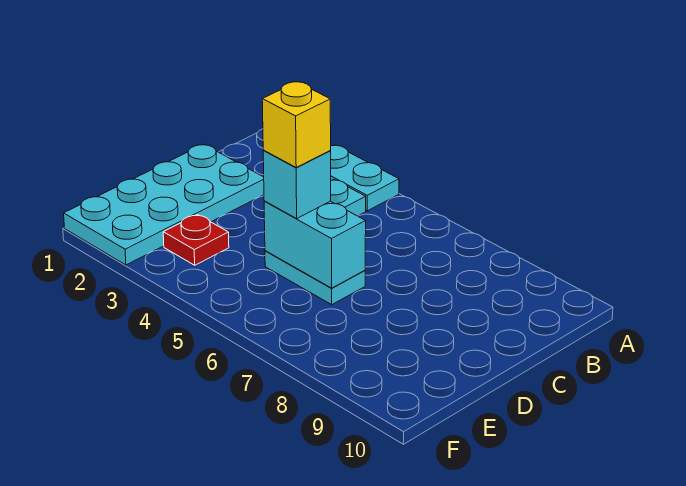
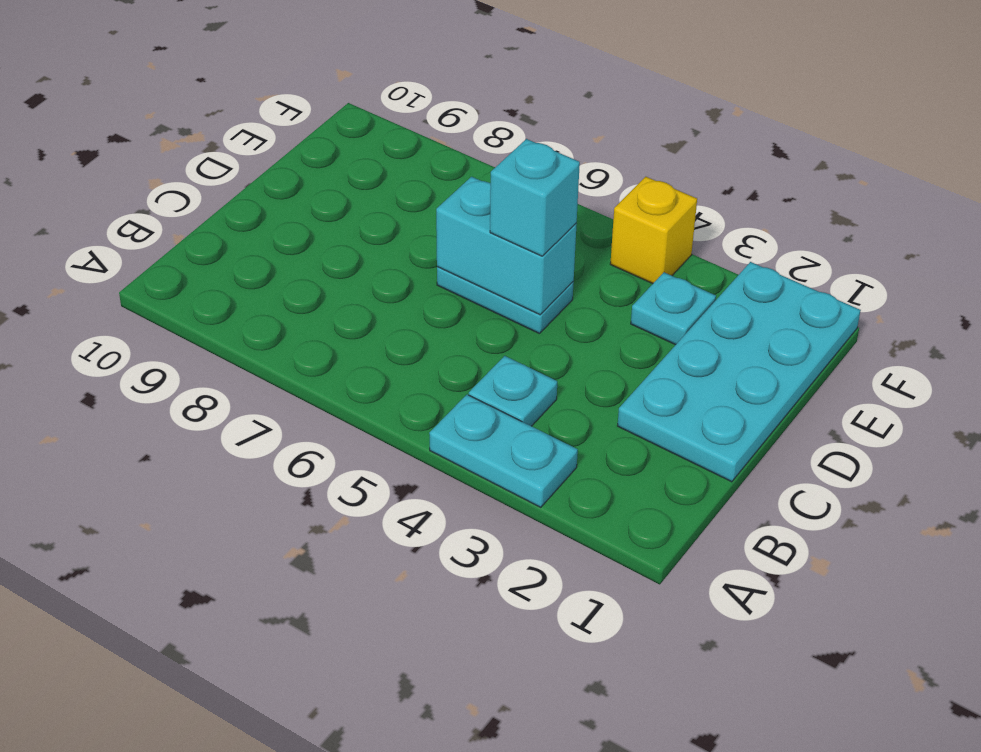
yellow 1x1 brick [262,82,331,167] -> yellow 1x1 brick moved to [610,177,697,284]
red 1x1 plate [163,215,229,265] -> cyan 1x1 plate [631,272,716,345]

